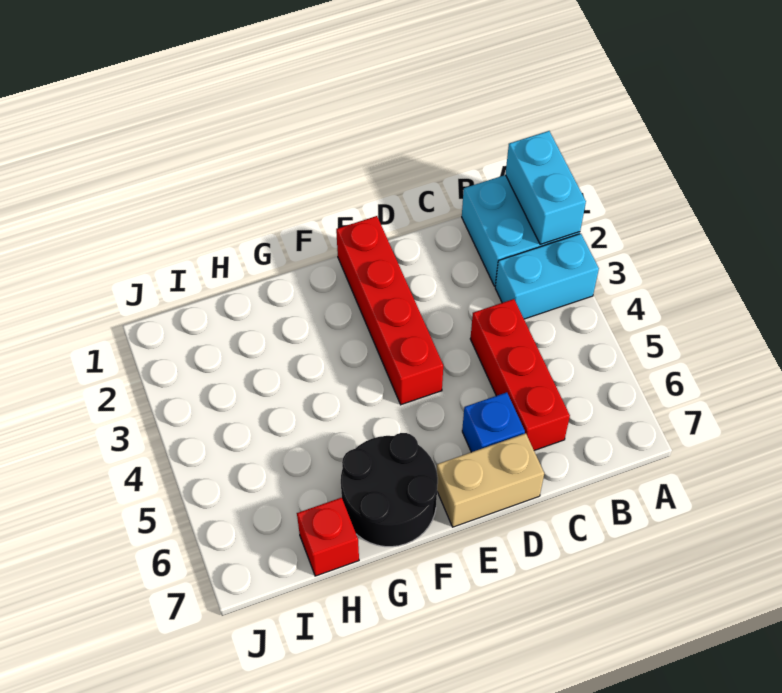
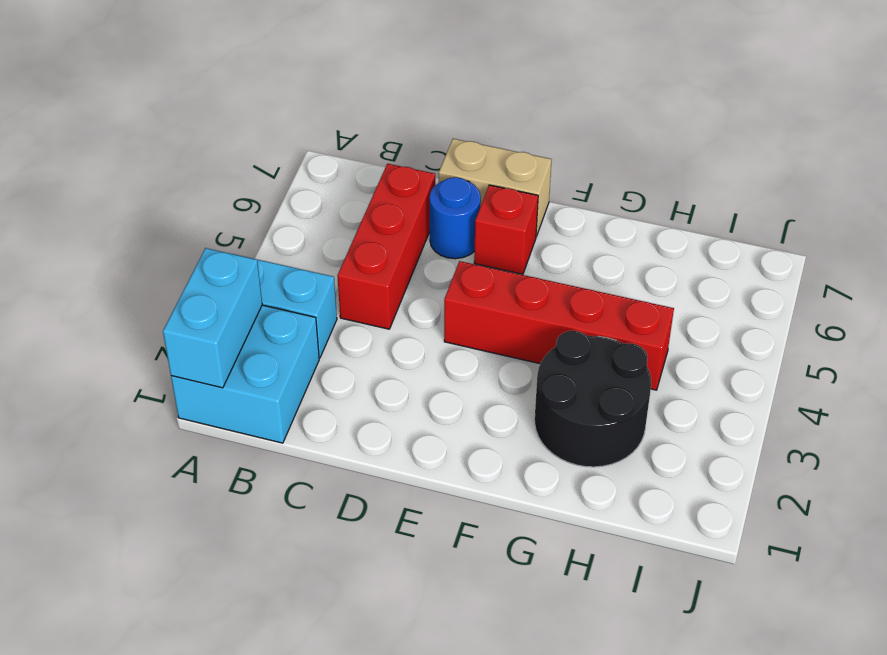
blue 1x1 brick [462,392,525,452] -> blue 1x1 round brick [430,177,481,259]
red 1x4 brick [336,216,443,405] -> red 1x4 brick turned to [444,261,674,390]
black 2x2 round brick [341,433,438,547] -> black 2x2 round brick moved to [535,331,651,467]
red 1x1 brick [297,498,359,576] -> red 1x1 brick moved to [474,185,538,274]

